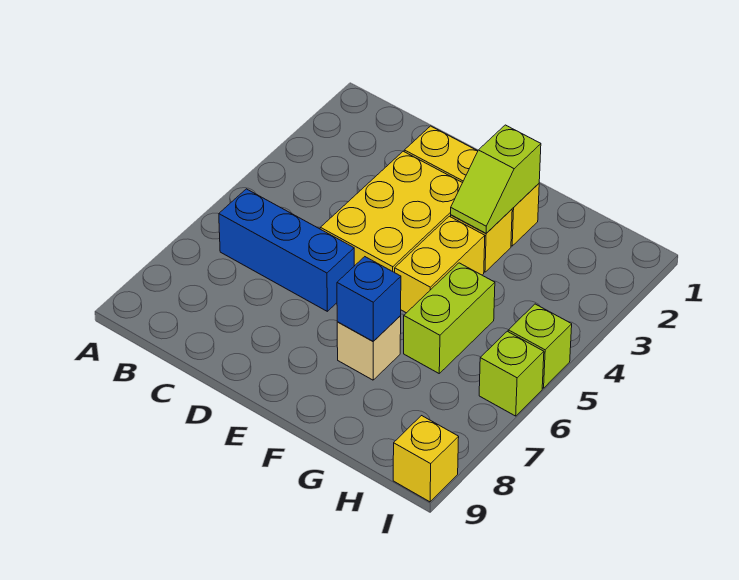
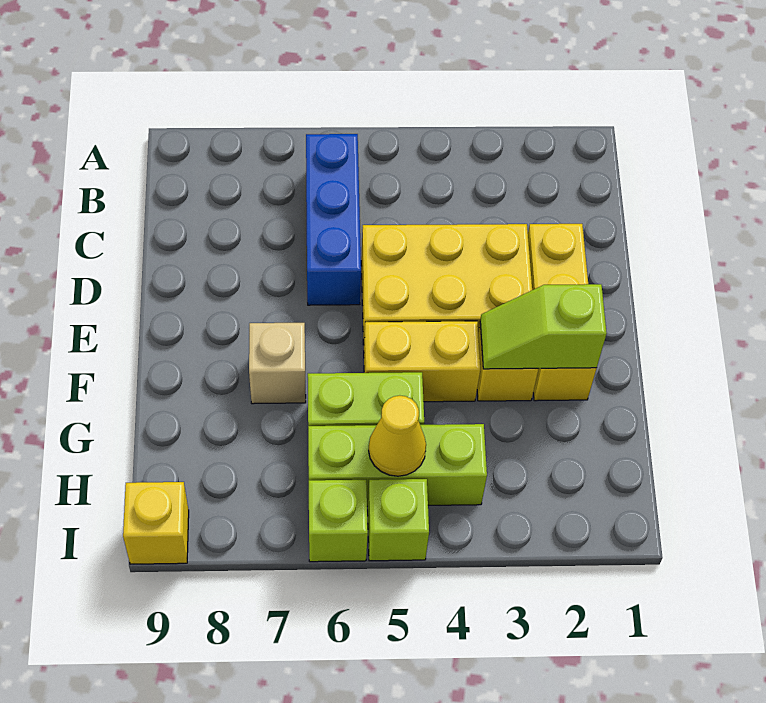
blue 1x1 brick [337,257,401,341] -> none
none -> lime 1x3 brick [308,424,487,506]
none -> yellow 1x1 cone [369,395,426,476]

